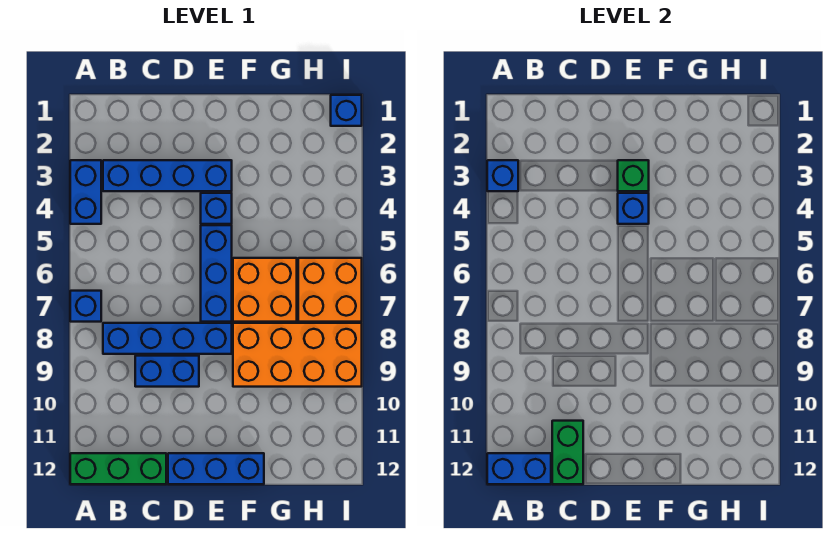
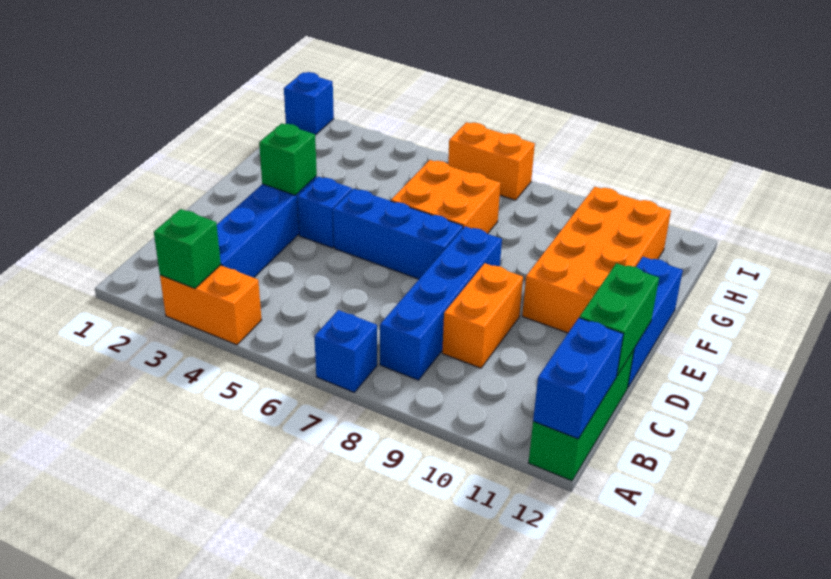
blue 1x2 brick [70,160,101,224] -> orange 1x2 brick [160,265,262,345]
blue 1x1 brick [487,160,518,191] -> green 1x1 brick [154,209,221,289]
blue 1x2 brick [135,356,199,387] -> orange 1x2 brick [442,263,523,368]
green 1x2 brick [552,421,583,484] -> green 1x2 brick turned to [579,263,659,376]
blue 1x1 brick [618,193,649,224] -> none
orange 2x4 brick [233,323,362,387] -> orange 2x4 brick moved to [522,187,671,333]
orange 2x2 brick [298,258,362,322] -> orange 1x2 brick [448,122,535,200]

